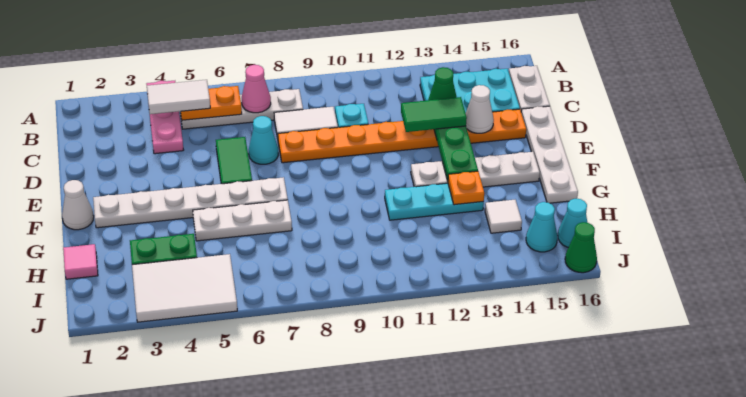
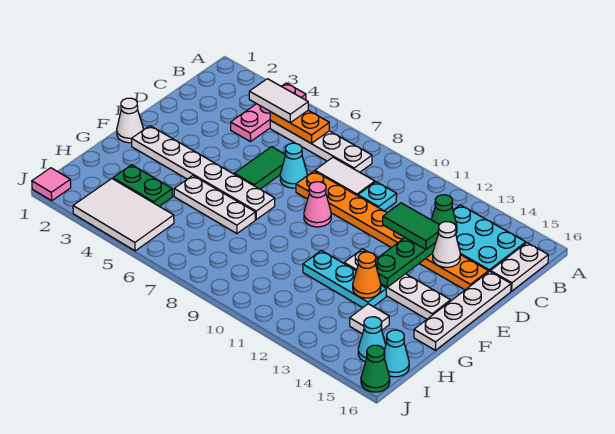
pink 1x1 cone [242,65,271,113] -> pink 1x1 cone moved to [304,182,331,227]
orange 1x1 plate [448,171,484,205] -> orange 1x1 cone [353,252,381,298]
pink 1x1 tile [63,244,98,279] -> pink 1x1 tile moved to [32,168,71,201]

